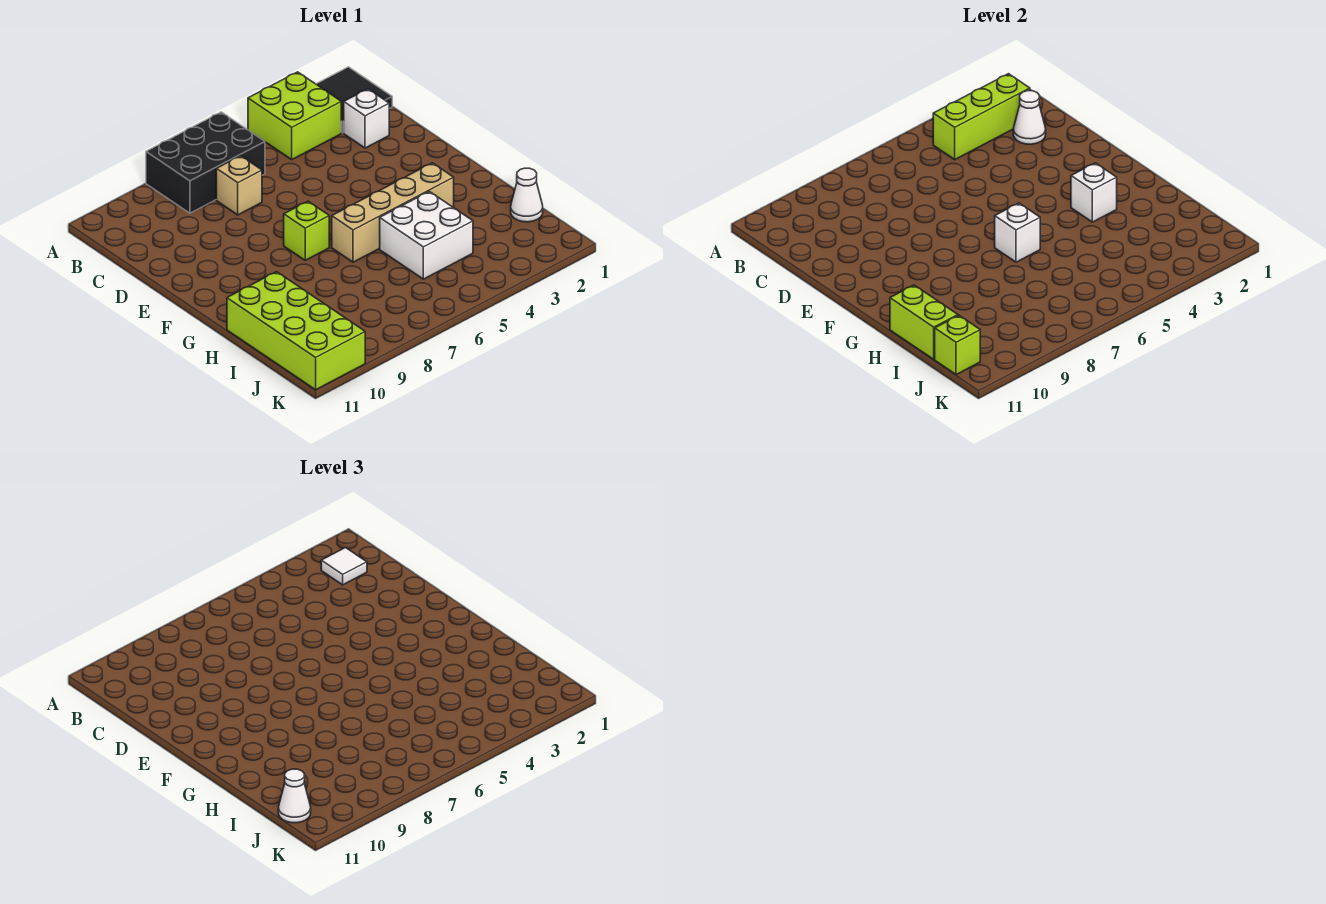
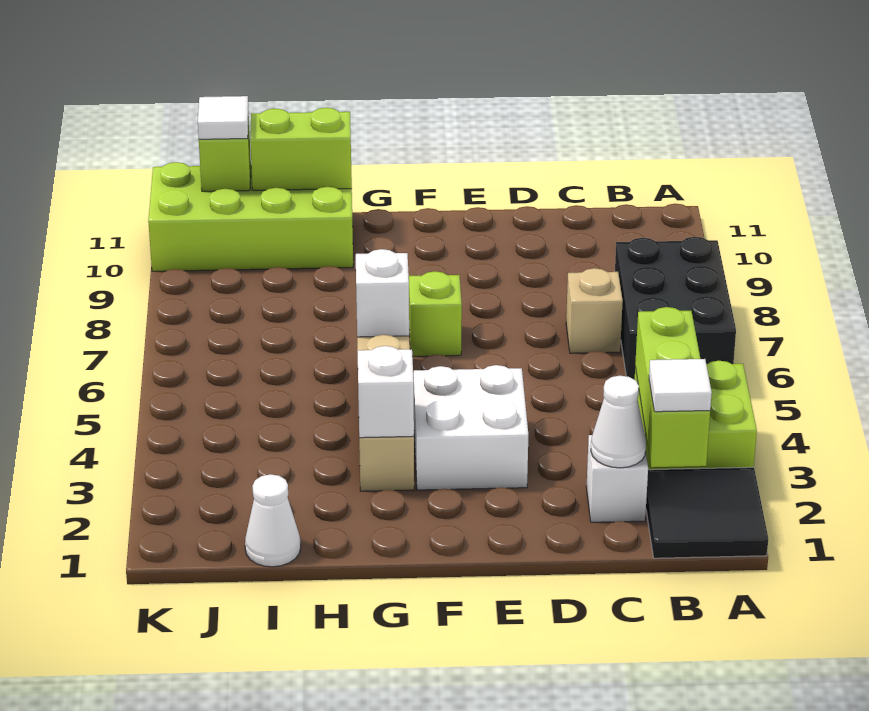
white 2x2 brick [380,191,473,279] -> white 2x2 brick moved to [414,365,528,490]
white 1x1 cone [278,769,311,823] -> white 1x1 tile [198,96,249,139]

